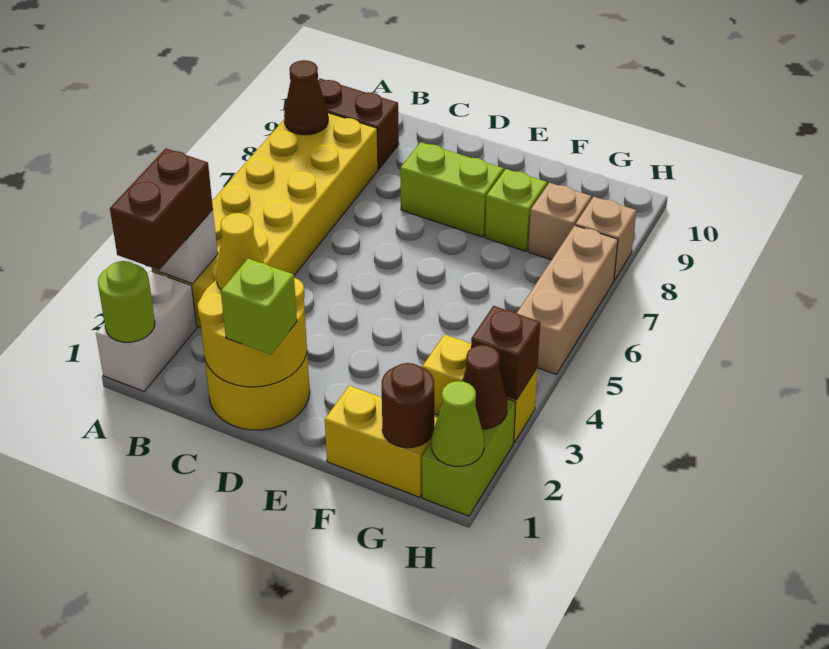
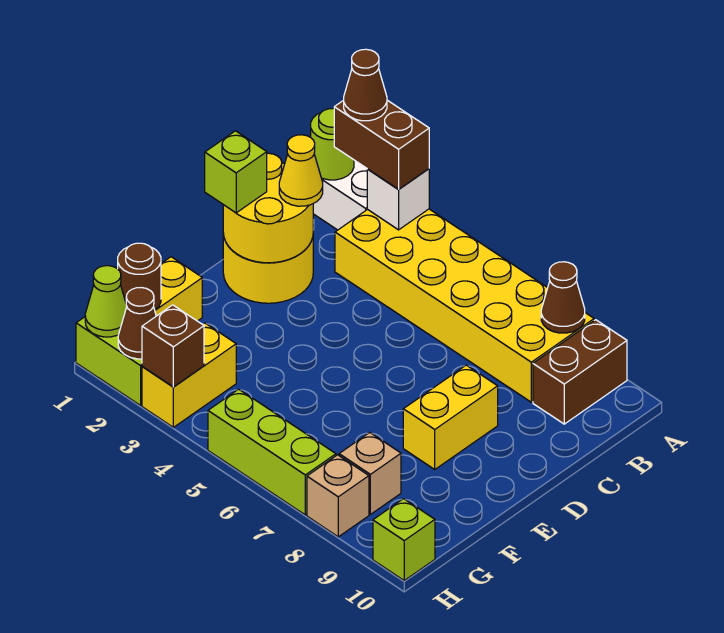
none -> brown 1x1 cone [344,49,387,121]
lime 1x2 brick [400,142,504,237] -> yellow 1x2 brick [403,365,498,469]
lime 1x1 brick [485,169,547,251] -> lime 1x1 brick moved to [373,499,435,580]
tan 1x3 brick [517,226,618,374] -> lime 1x3 brick [208,389,336,515]

